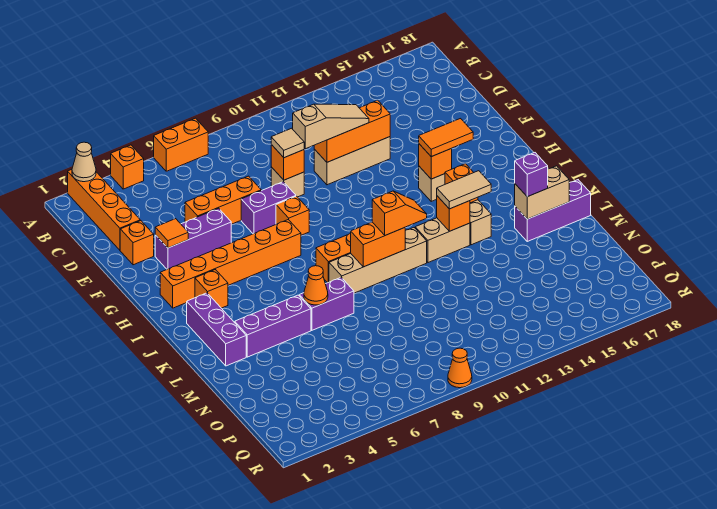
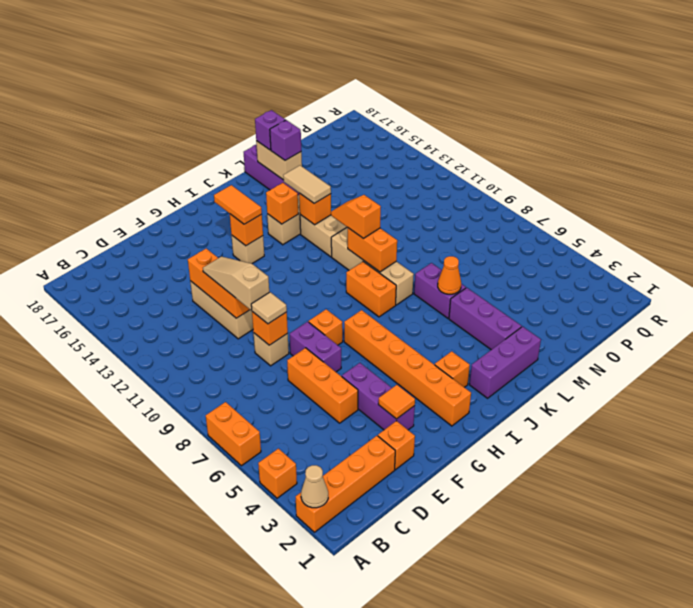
none -> purple 1x1 brick [255,110,285,150]
orange 1x1 cone [448,348,472,388] -> none

